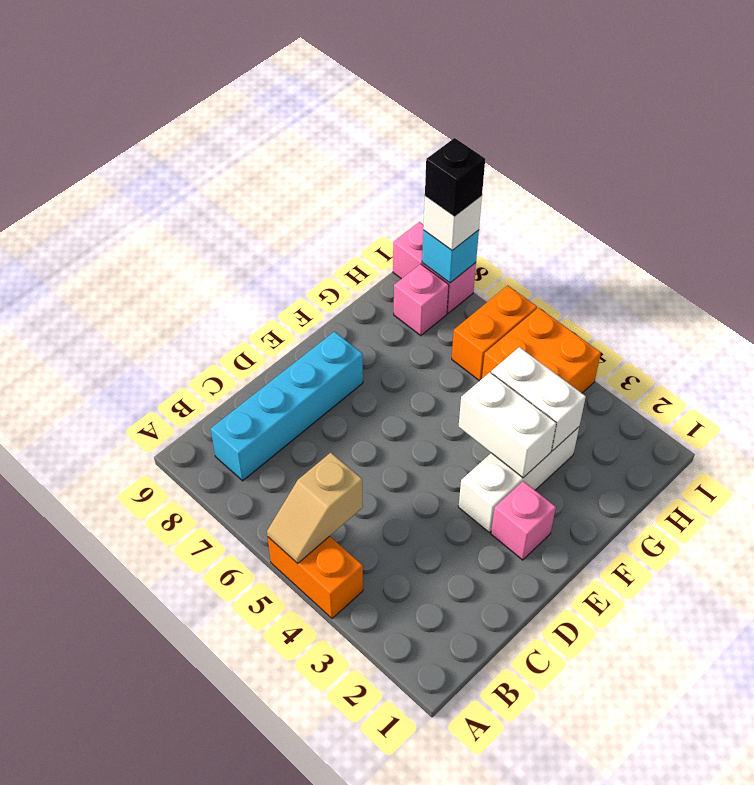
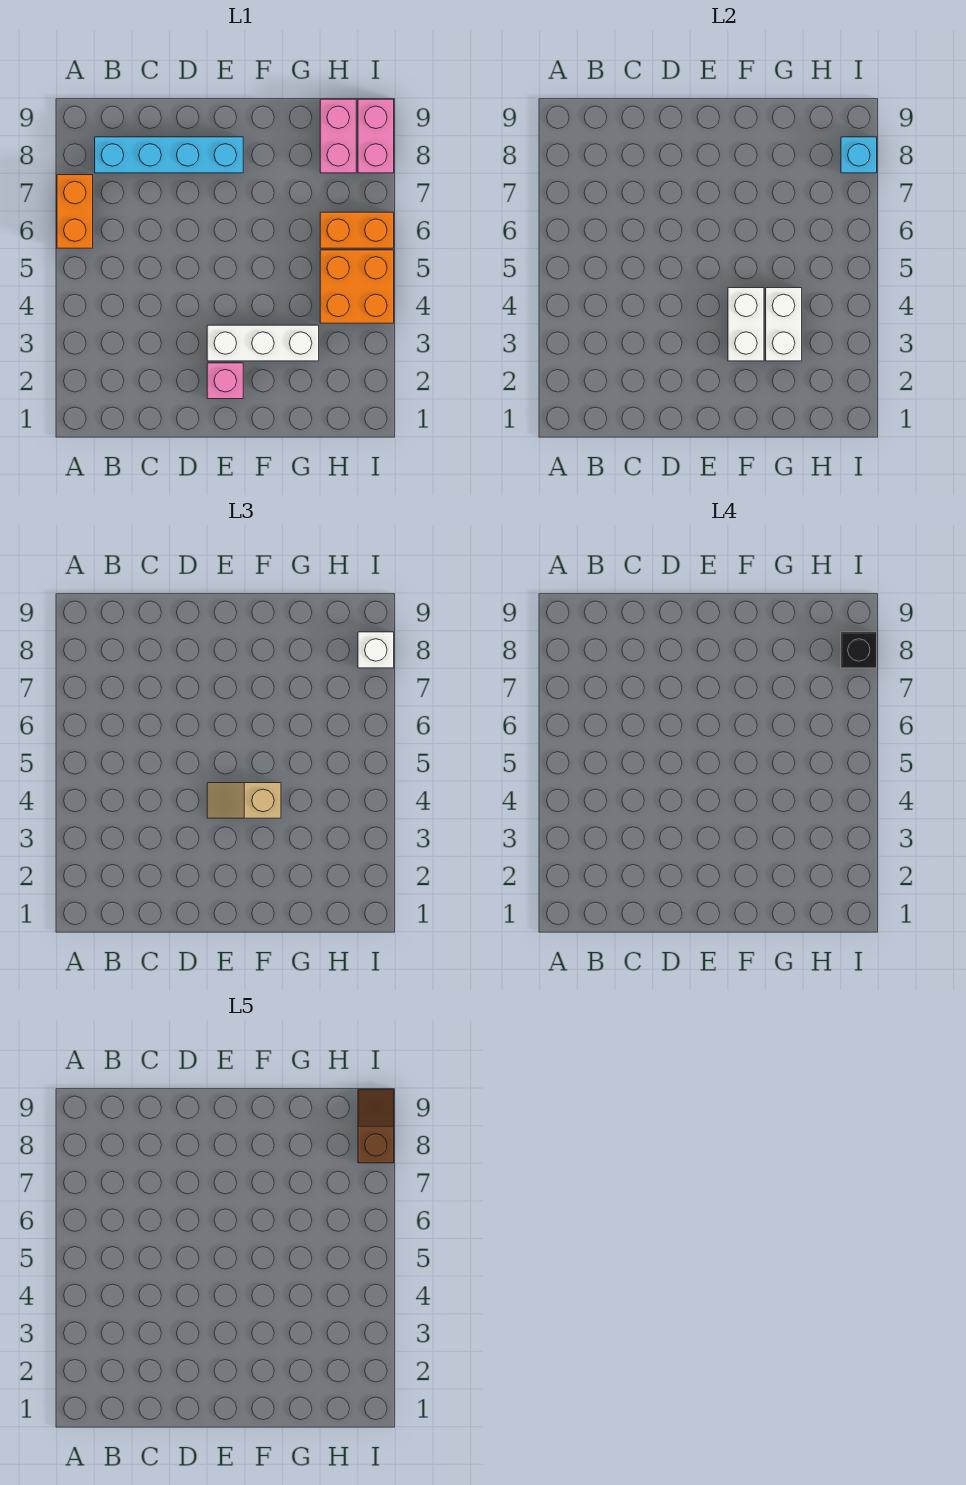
orange 1x2 brick [268,536,363,618] -> orange 1x2 brick moved to [57,175,93,248]
tan 1x2 slope [267,453,363,563] -> tan 1x2 slope moved to [207,783,281,818]
pink 1x1 brick [394,264,449,336] -> pink 1x2 brick [320,99,356,173]
none -> brown 1x2 slope [358,1089,394,1163]

